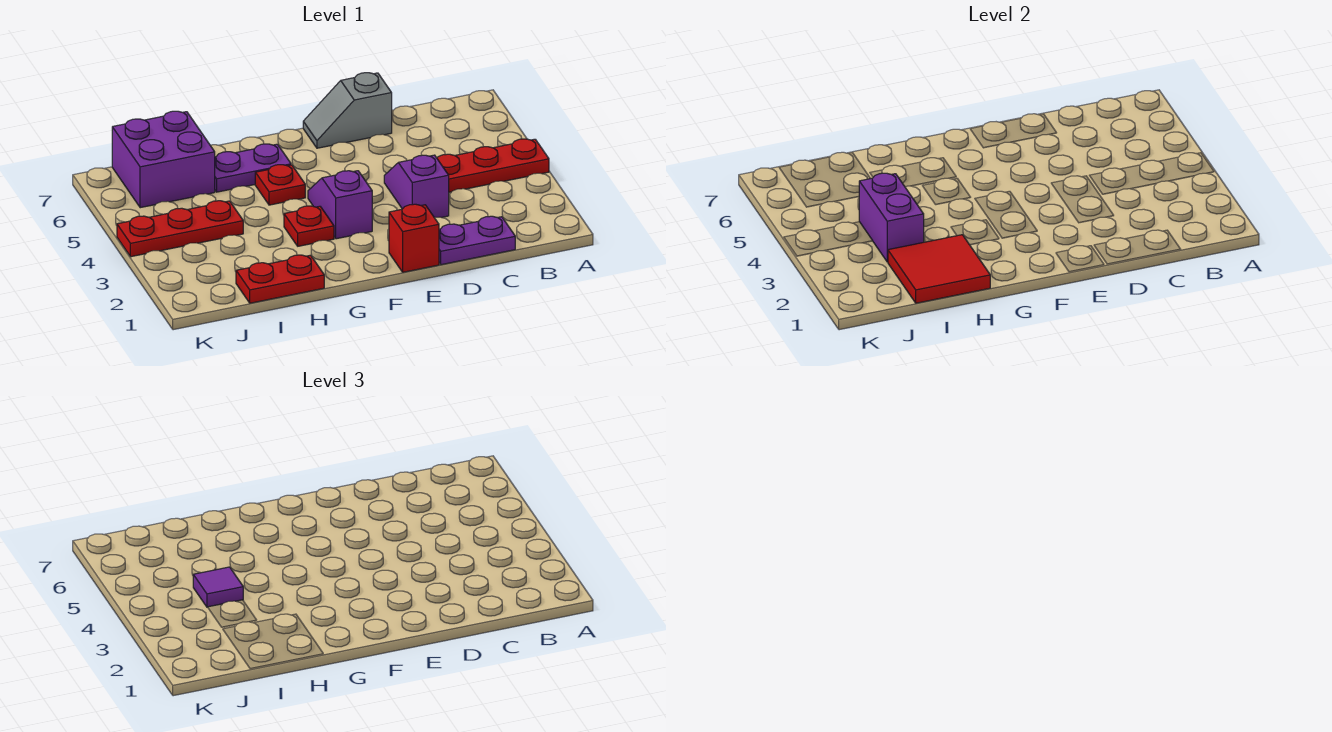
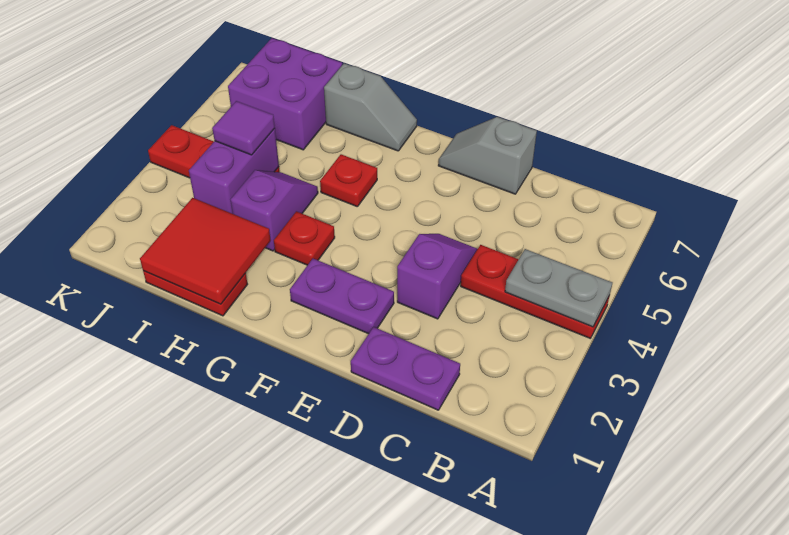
none -> grey 1x2 plate [505,249,612,327]
red 1x1 brick [389,204,439,272] -> none
purple 1x2 slope [308,171,372,239] -> purple 1x2 slope moved to [231,170,318,251]
purple 1x2 plate [215,144,291,192] -> purple 1x2 plate moved to [290,259,394,334]
none -> grey 1x2 slope [324,63,417,151]

